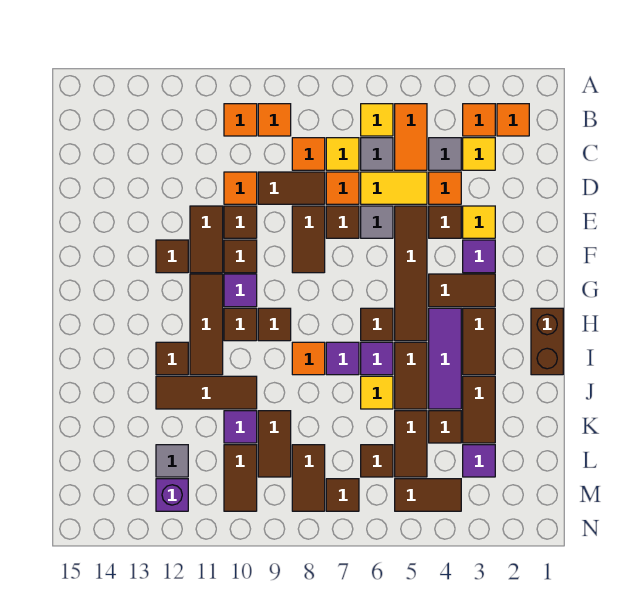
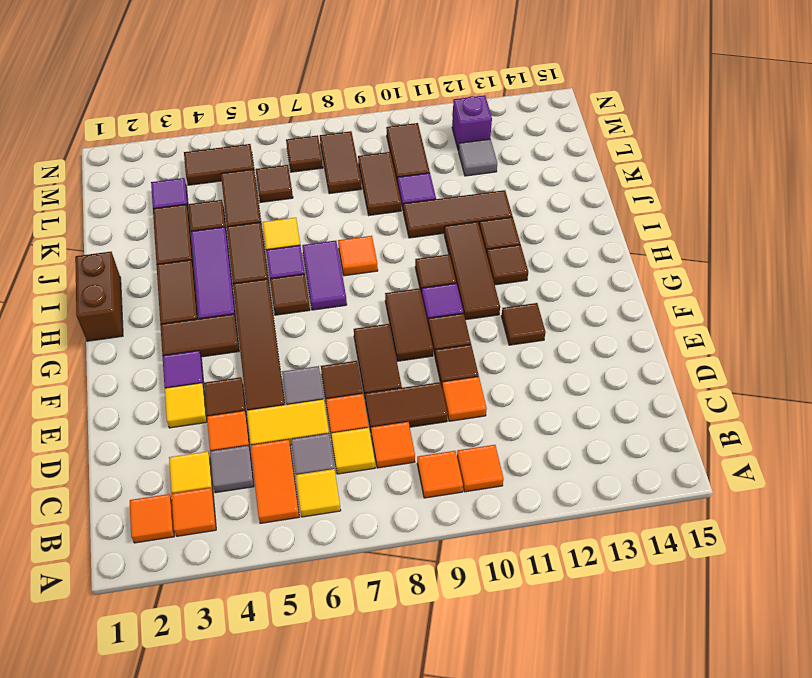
brown 1x2 tile [190,206,223,273] -> brown 1x2 tile moved to [385,288,433,361]
brown 1x1 tile [258,308,291,341] -> brown 1x1 tile moved to [487,245,528,285]
purple 1x1 tile [326,342,359,375] -> purple 1x2 tile [302,241,347,310]

